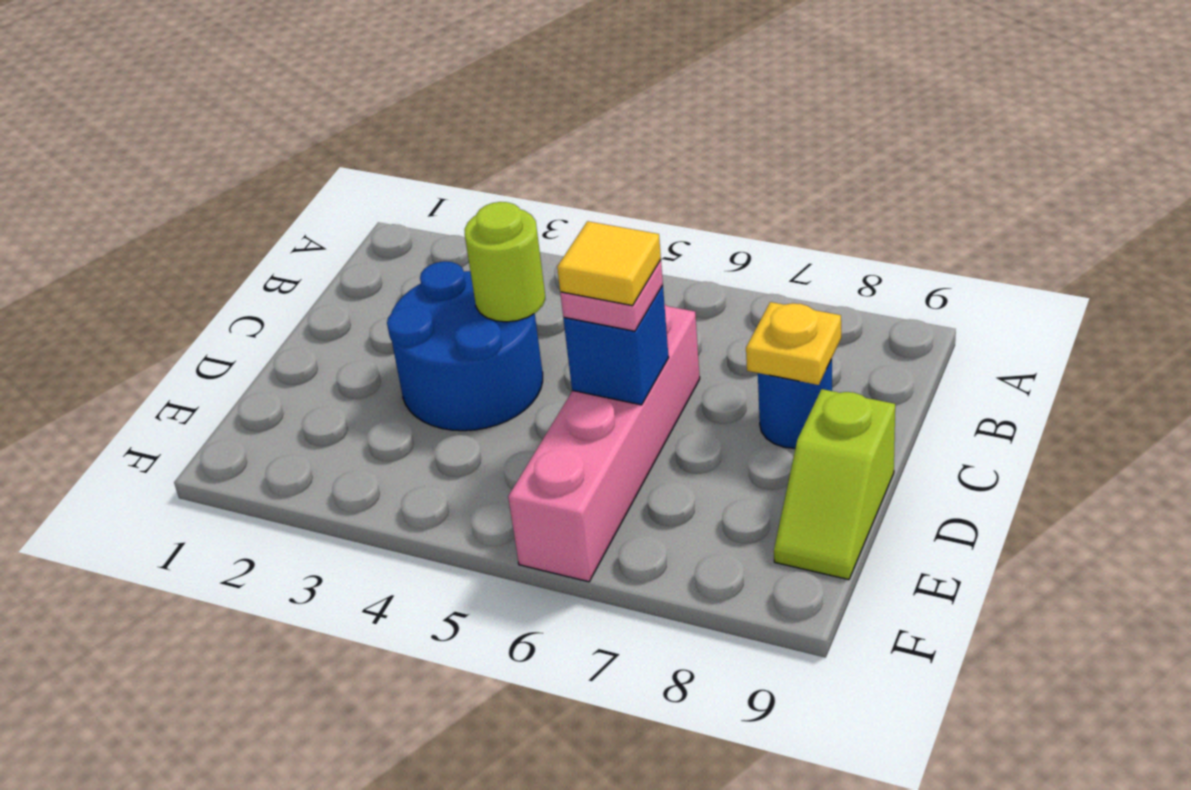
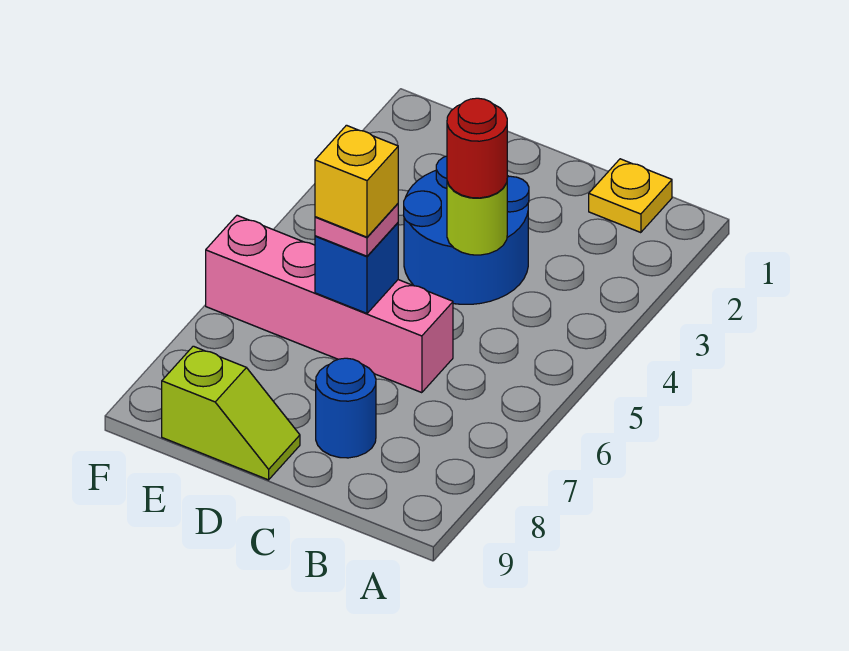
none -> red 1x1 round brick [447,98,507,198]
yellow 1x1 plate [746,302,841,385] -> yellow 1x1 plate moved to [589,159,672,233]
yellow 1x1 tile [557,221,661,306] -> yellow 1x1 brick [315,125,398,237]
lime 1x2 slope [774,389,895,580] -> lime 1x2 slope turned to [162,346,300,480]

